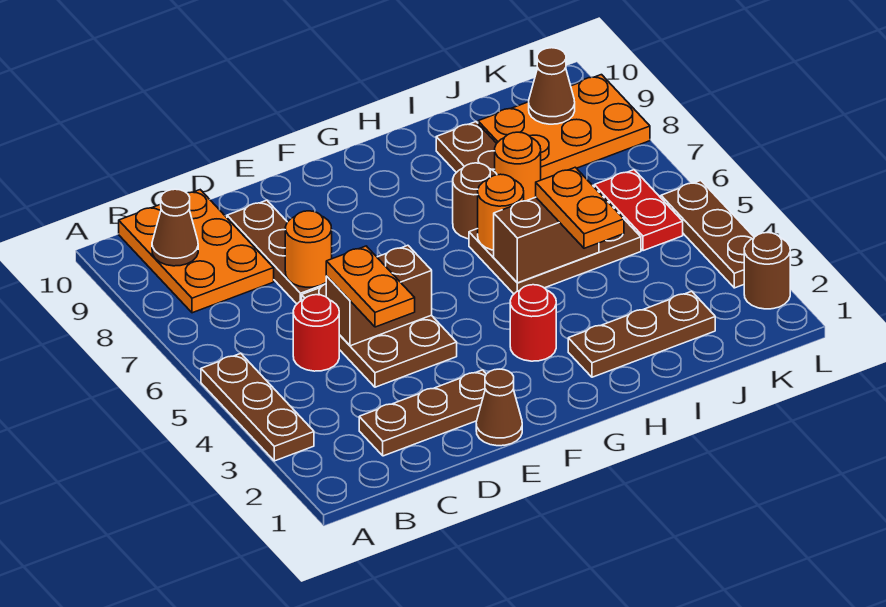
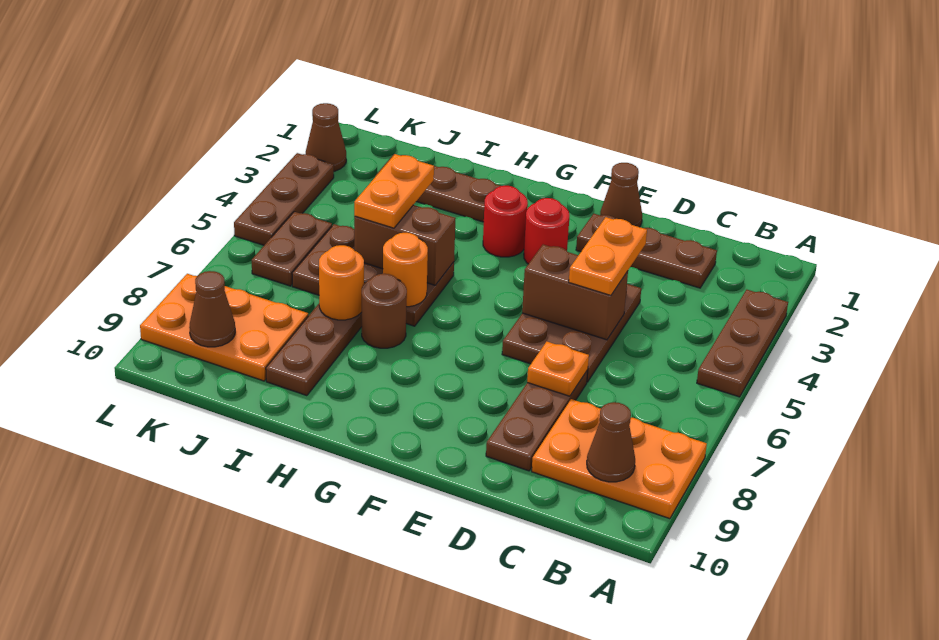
orange 2x3 plate [119,190,274,313] -> orange 2x3 plate turned to [532,399,707,519]
red 1x1 round brick [293,295,339,371] -> red 1x1 round brick moved to [524,198,569,264]
orange 1x1 round brick [285,211,332,287] -> orange 1x1 plate [527,342,589,396]
red 1x2 plate [594,170,683,251] -> brown 1x2 plate [252,212,332,286]
brown 1x1 round brick [744,233,790,309] -> brown 1x1 cone [306,103,346,171]

